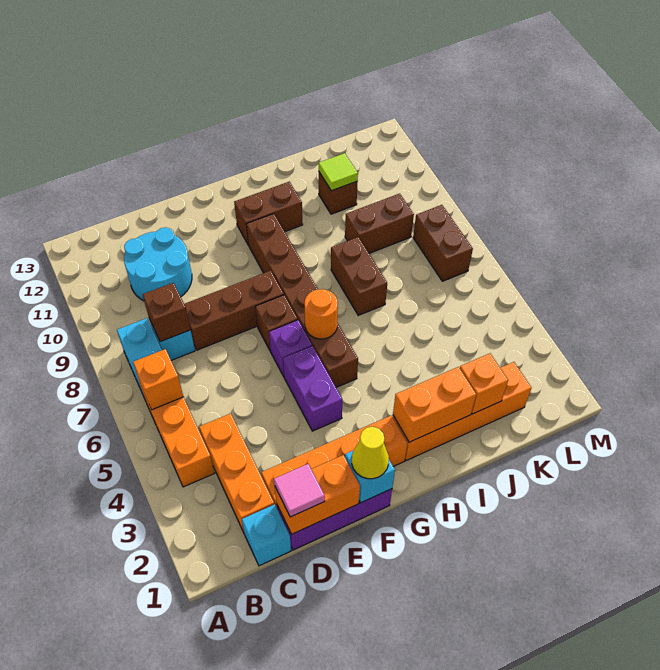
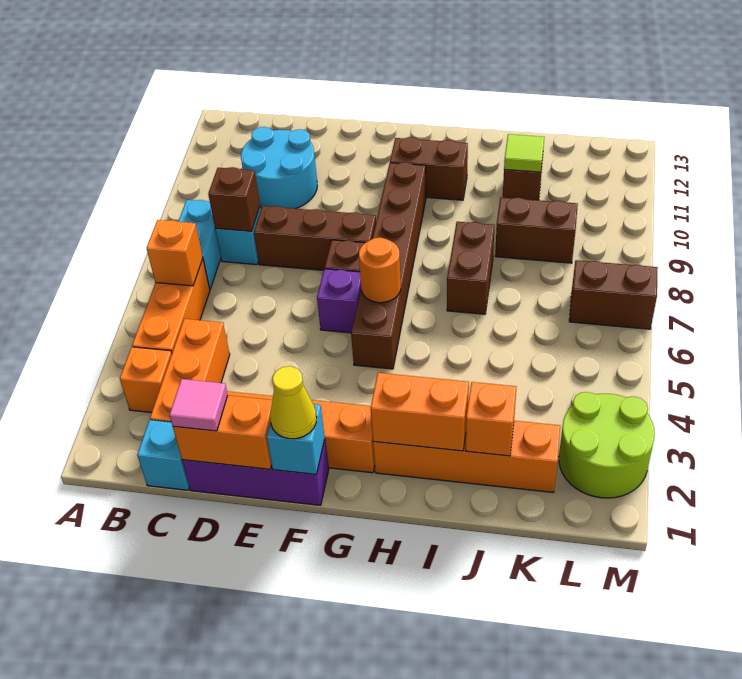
none -> orange 1x1 brick [120,347,172,413]
purple 1x2 brick [283,346,342,431] -> none
none -> lime 2x2 round brick [559,392,655,498]
brown 1x2 brick [413,205,473,281] -> brown 1x2 brick turned to [569,260,658,329]

